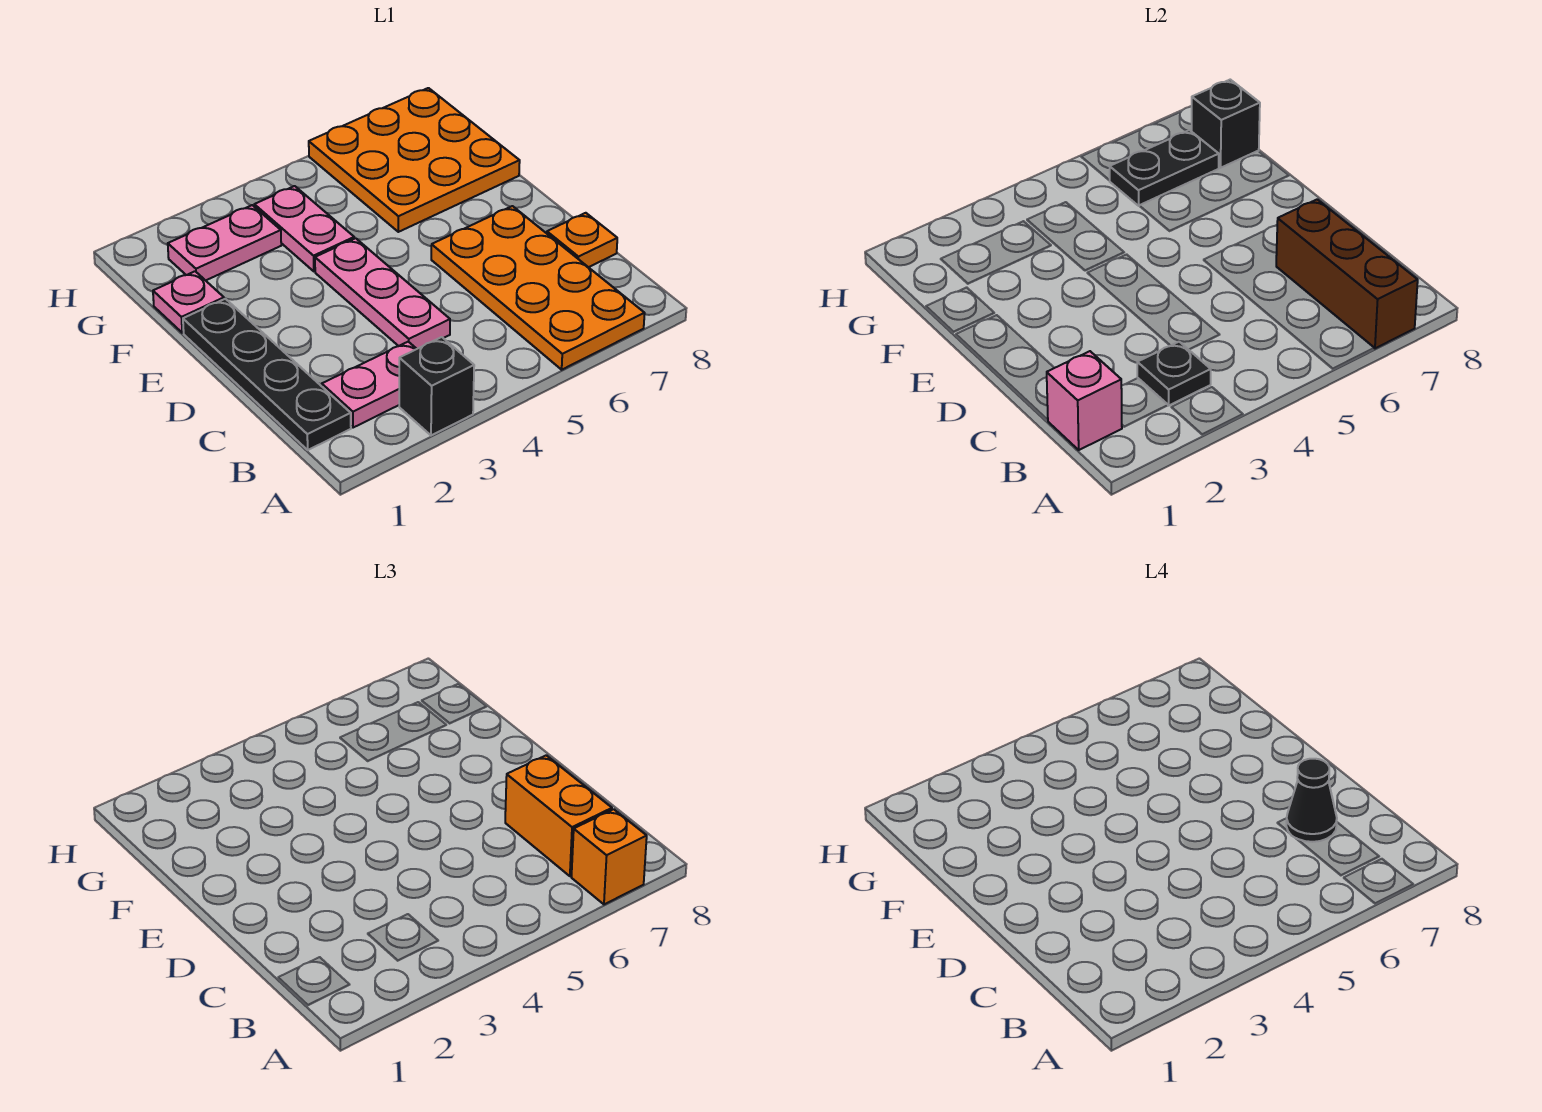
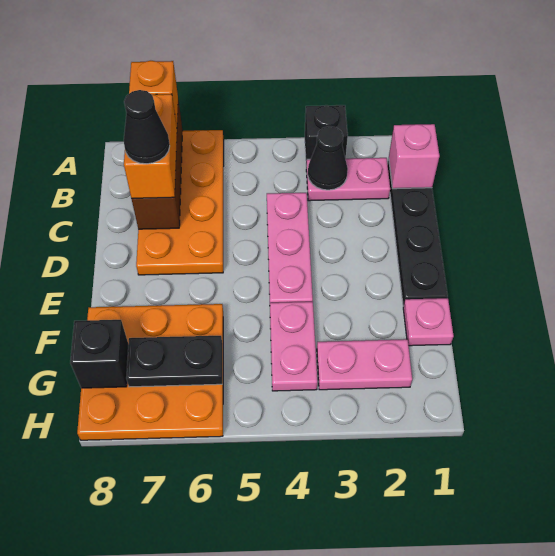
black 1x1 plate [1137,342,1211,405] -> black 1x1 cone [308,126,348,190]
orange 1x1 plate [547,213,617,267] -> none

